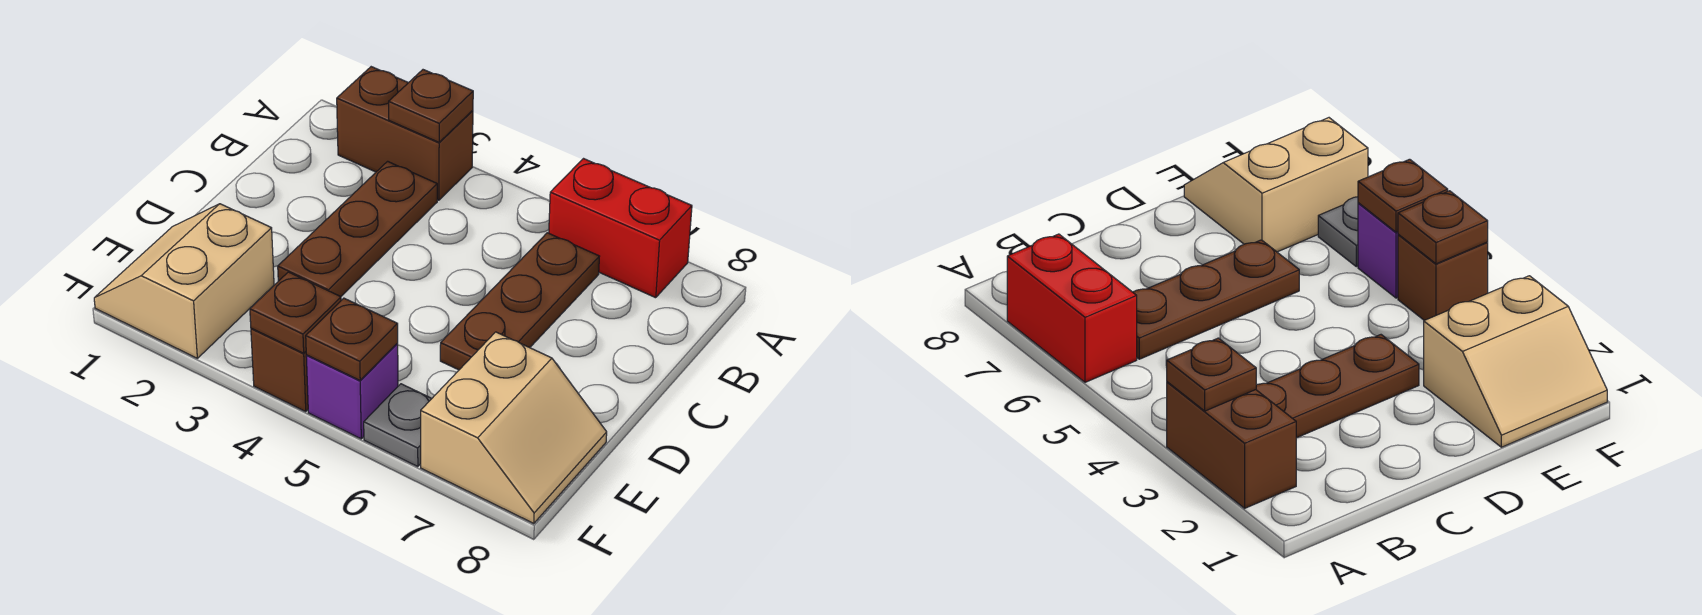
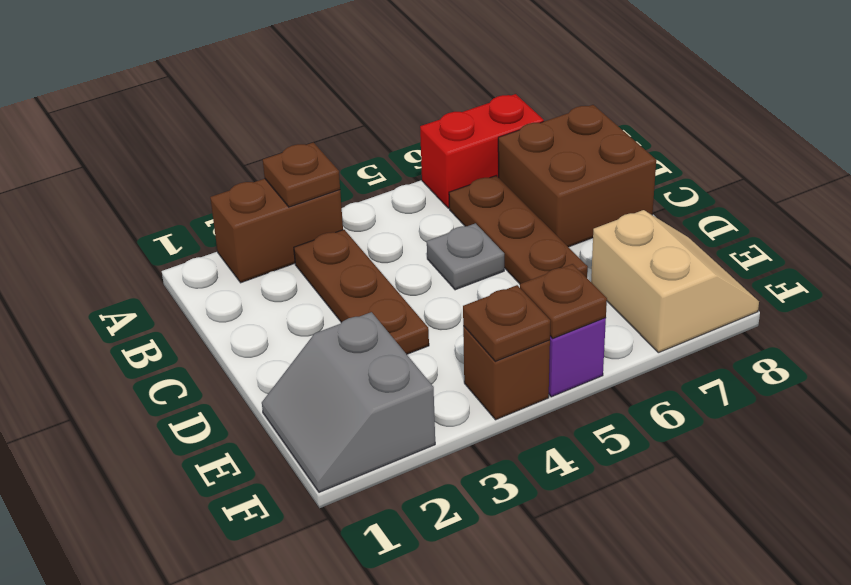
none -> brown 2x2 brick [498,105,656,247]
tan 2x2 slope [94,204,274,358] -> grey 2x2 slope [262,312,435,492]
grey 1x1 plate [364,384,432,467] -> grey 1x1 plate moved to [427,223,504,290]

